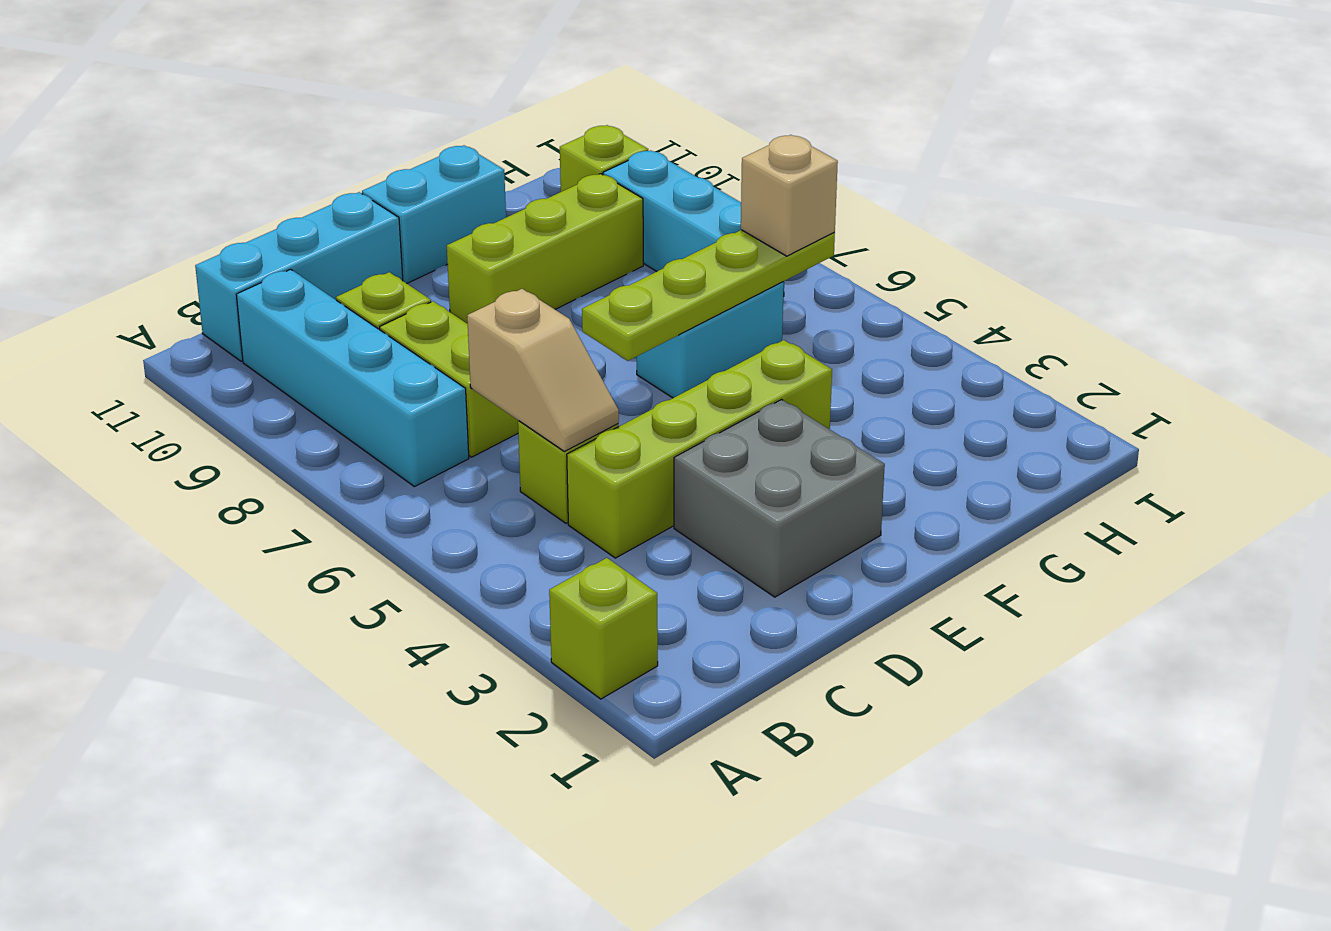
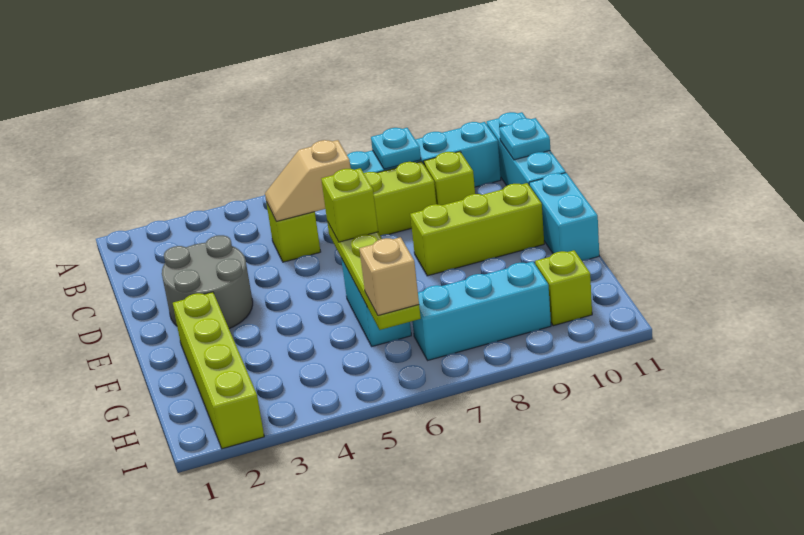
lime 1x1 brick [549,558,658,699] -> lime 1x1 brick moved to [321,168,378,242]
none -> cyan 1x1 plate [371,128,421,169]
lime 1x4 brick [567,340,832,558] -> lime 1x4 brick moved to [173,292,264,449]
none -> cyan 1x1 plate [499,118,550,160]
grey 2x2 brick [674,400,885,597] -> grey 2x2 round brick [162,235,253,329]
lime 1x3 brick [447,174,643,324] -> lime 1x3 brick turned to [410,183,544,276]

